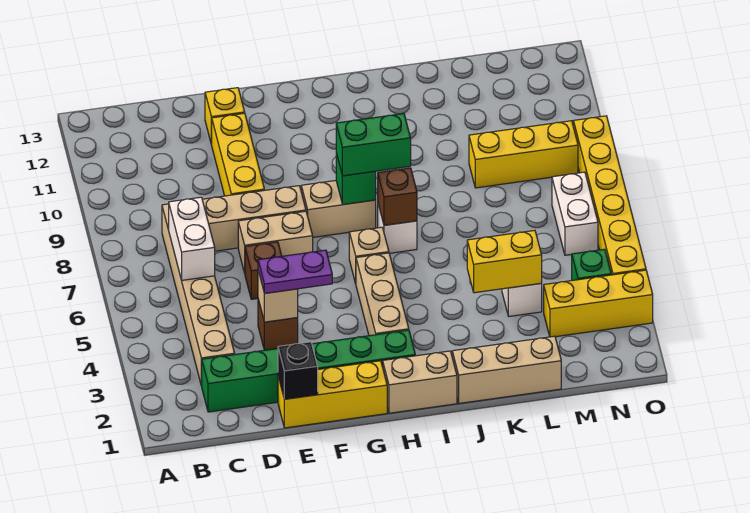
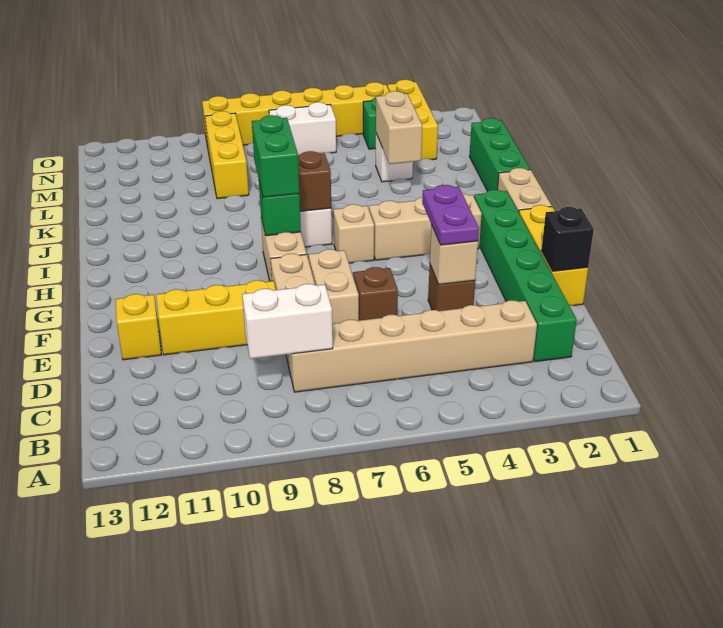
white 1x2 brick [169,197,215,280] -> white 1x2 brick moved to [242,284,333,359]
tan 1x3 brick [452,336,561,403] -> green 1x3 brick [469,118,530,191]
yellow 1x2 brick [467,230,542,293] -> tan 1x2 brick [376,91,422,164]

